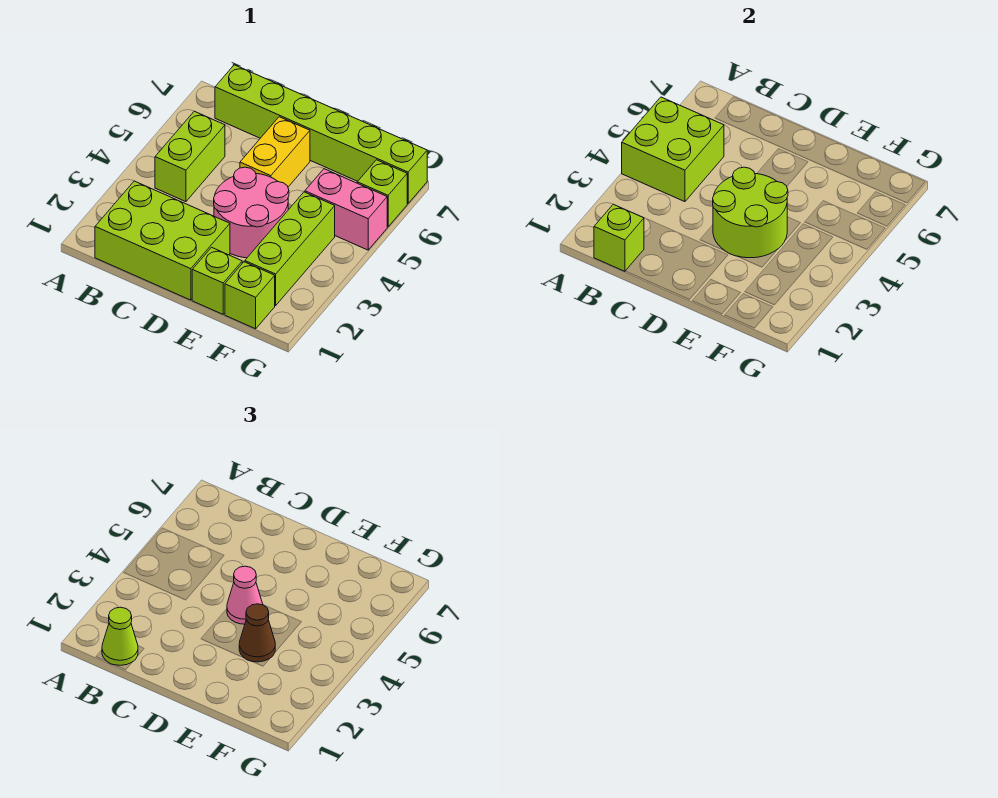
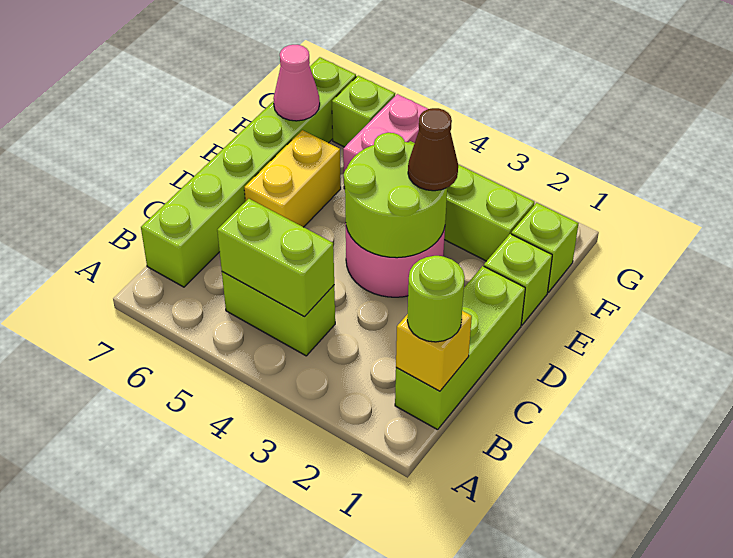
lime 2x2 brick [622,97,724,202] -> lime 1x2 brick [217,199,334,317]
lime 2x3 brick [95,181,230,300] -> lime 1x3 brick [395,266,525,430]
lime 1x1 brick [594,204,644,271] -> yellow 1x1 brick [396,311,472,391]
lime 1x1 cone [102,607,138,665] -> lime 1x1 round brick [407,256,465,342]
pink 1x1 cone [227,566,263,624] -> pink 1x1 cone moved to [273,45,320,121]
yellow 1x2 brick [240,117,310,187] -> yellow 1x2 brick turned to [244,130,341,227]

